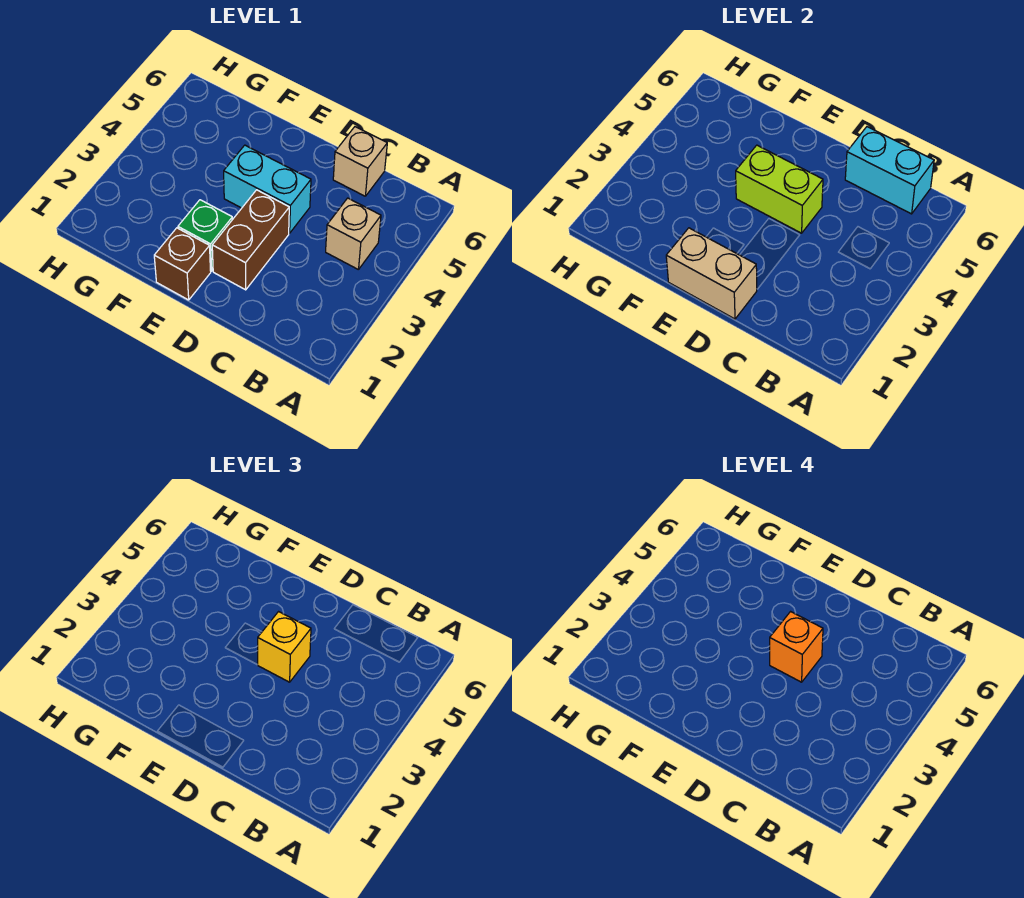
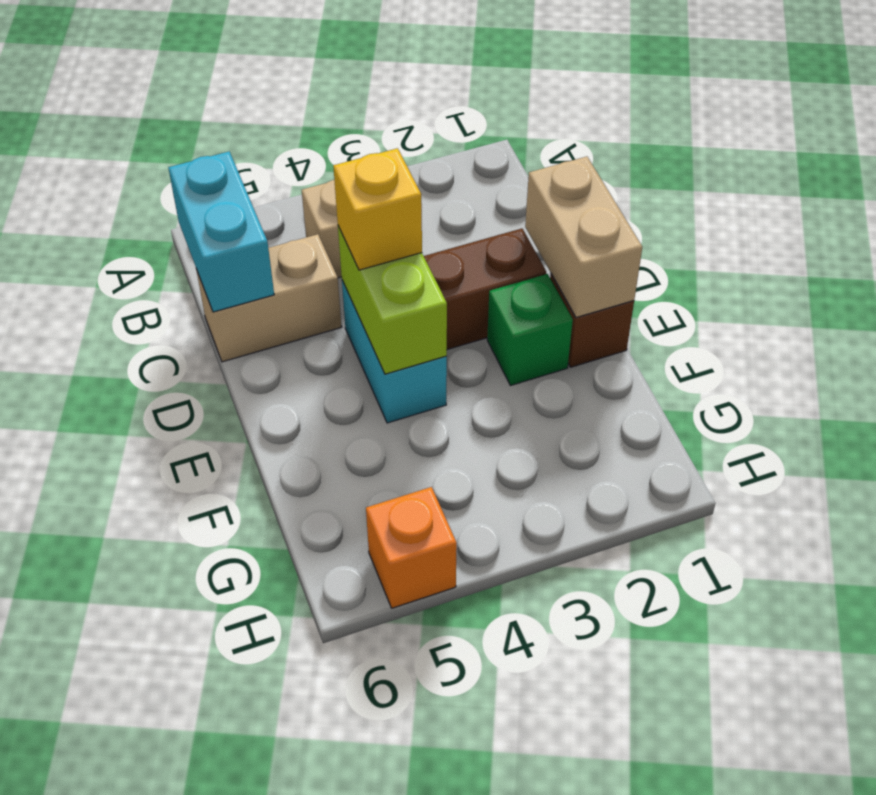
tan 1x1 brick [333,127,387,196] -> tan 1x2 brick [196,234,342,362]
orange 1x1 brick [770,612,823,682] -> orange 1x1 brick moved to [366,487,457,608]

